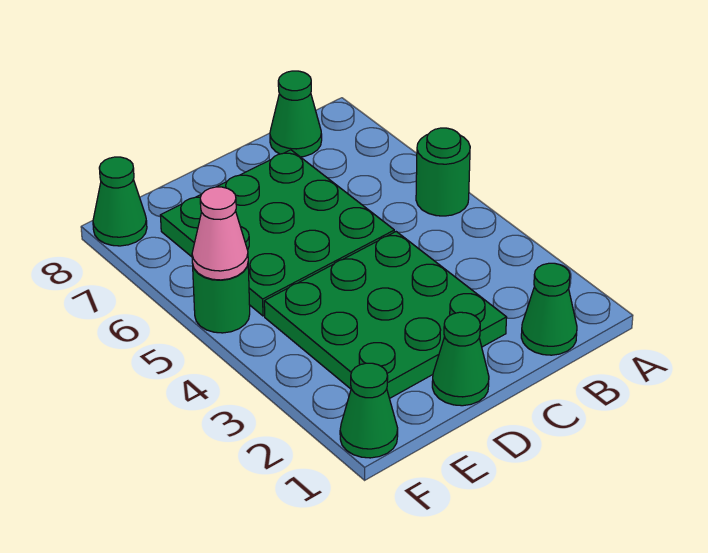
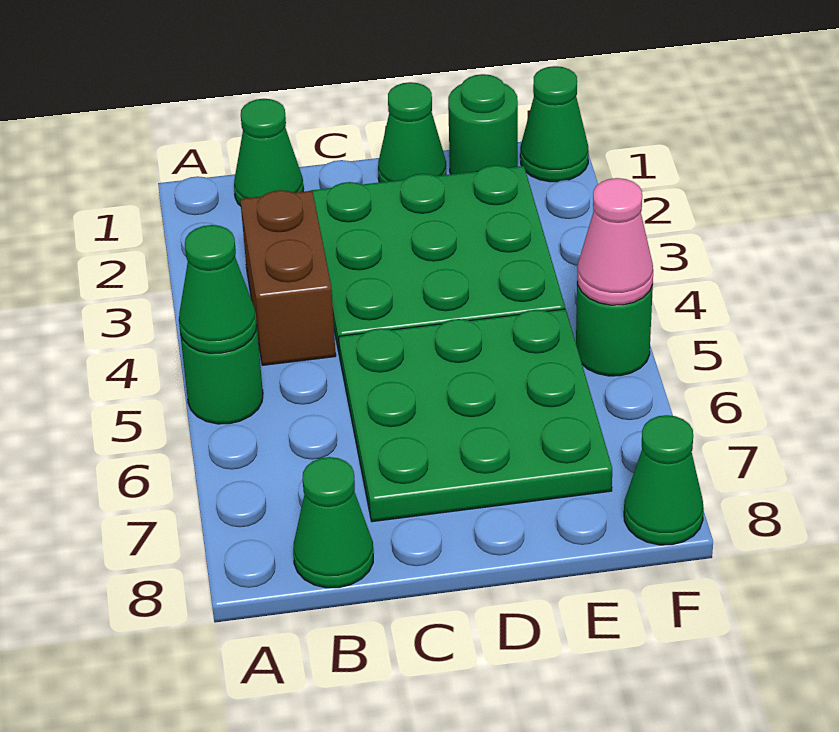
none -> green 1x1 cone [179,225,257,353]
none -> brown 1x2 brick [240,190,336,365]
none -> green 1x1 round brick [448,74,518,174]

